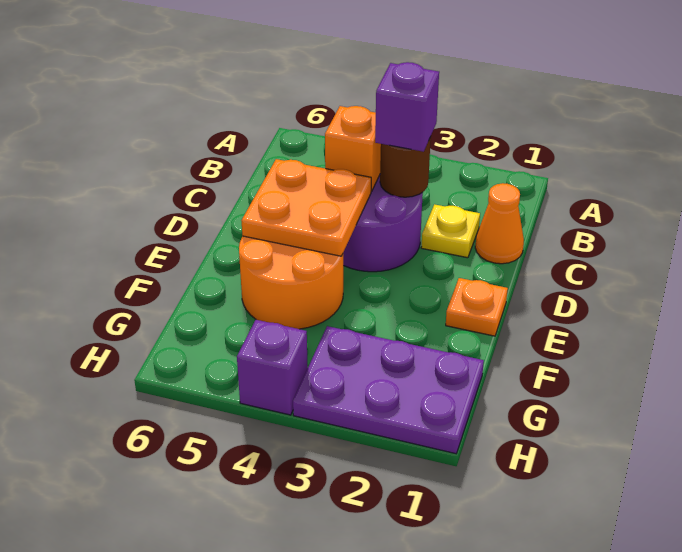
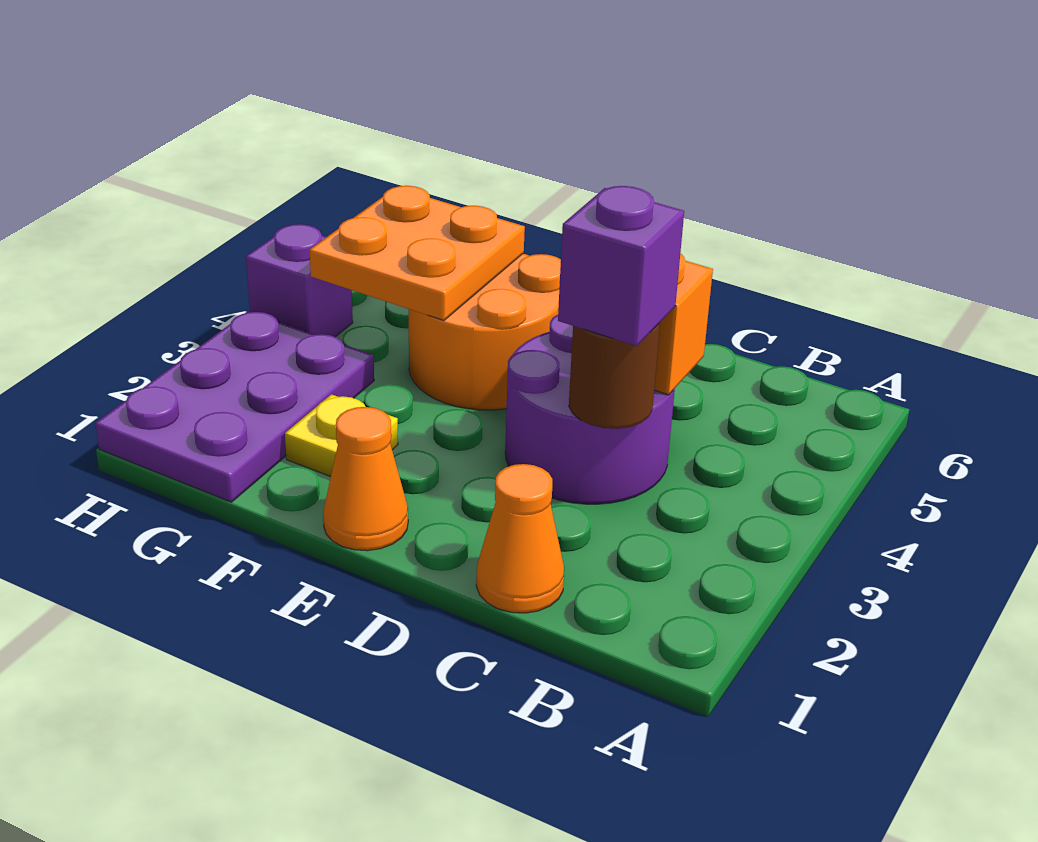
yellow 1x1 plate [421,204,480,258] -> yellow 1x1 plate moved to [285,394,398,477]
orange 2x2 plate [241,159,371,256] -> orange 2x2 plate moved to [310,186,525,320]
orange 1x1 plate [446,278,508,336] -> orange 1x1 cone [323,407,408,551]

